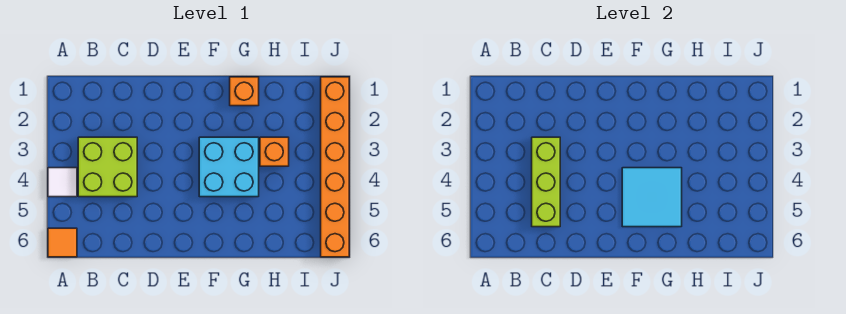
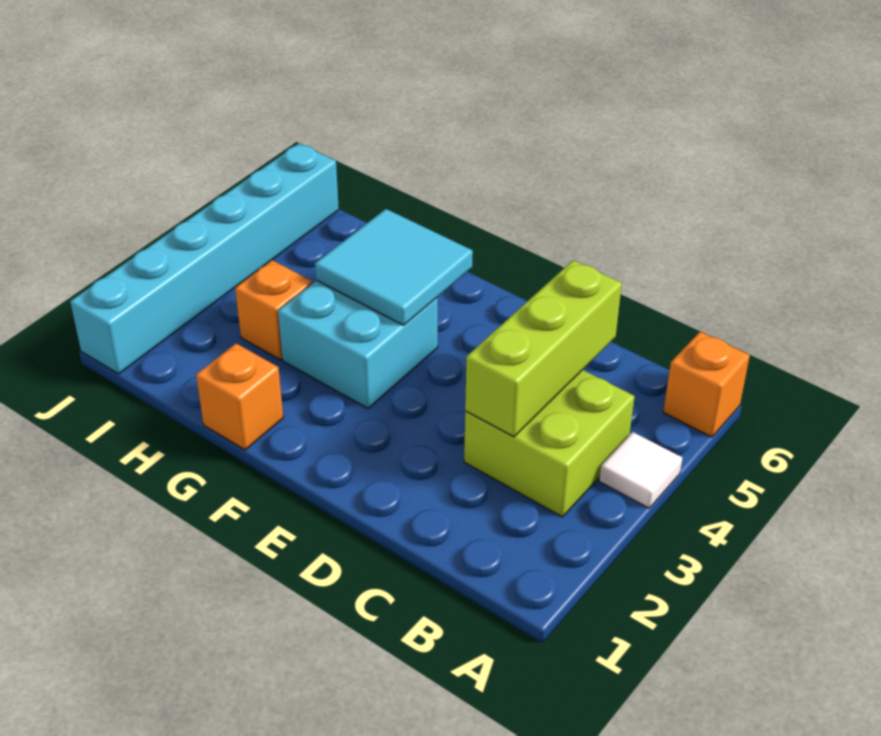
orange 1x1 tile [48,228,77,257] -> orange 1x1 brick [663,332,750,437]
orange 1x6 brick [321,77,349,257] -> cyan 1x6 brick [70,143,339,374]

